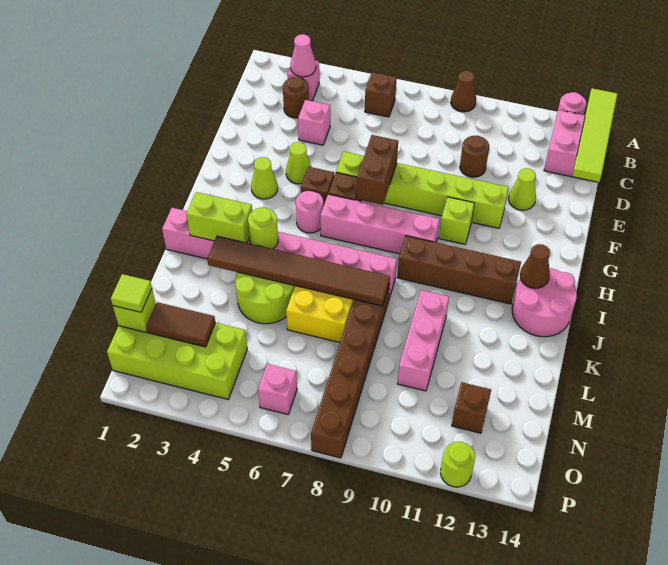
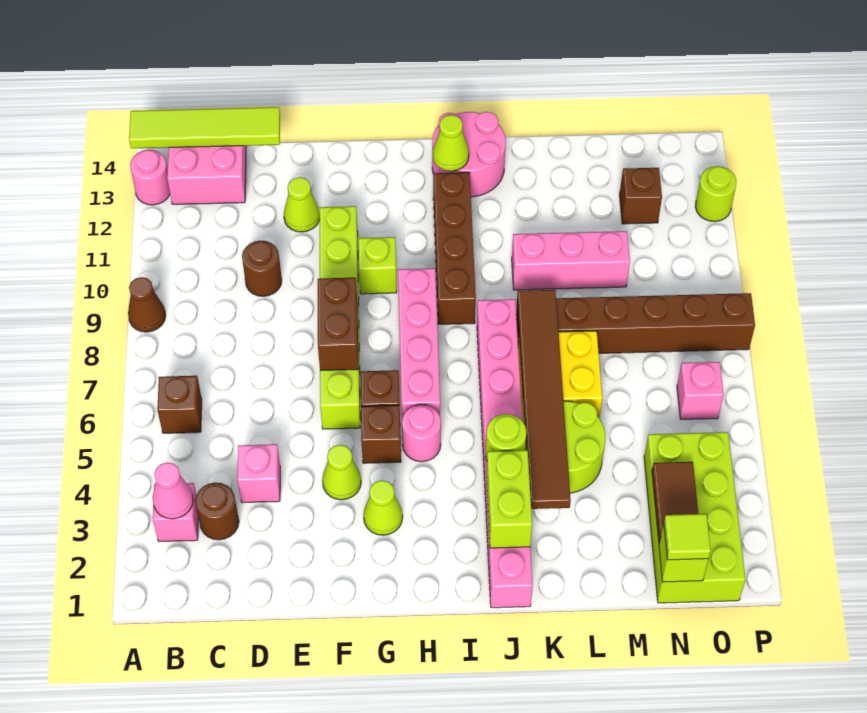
brown 1x2 brick [356,135,398,205] -> brown 1x2 brick turned to [318,278,358,370]
brown 1x1 cone [520,244,550,288] -> lime 1x1 cone [433,115,469,171]

